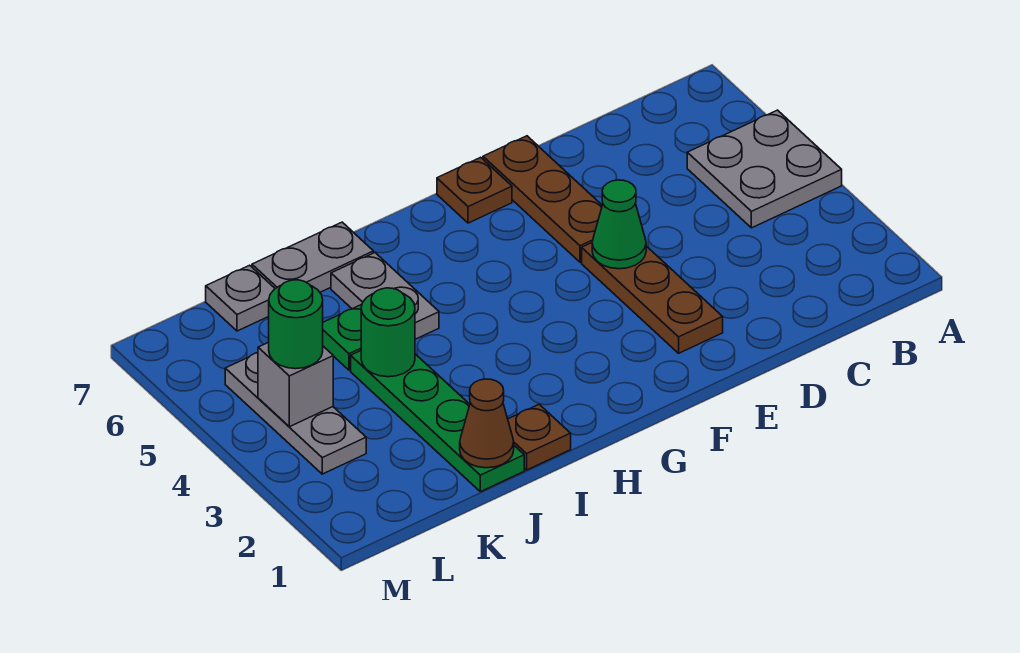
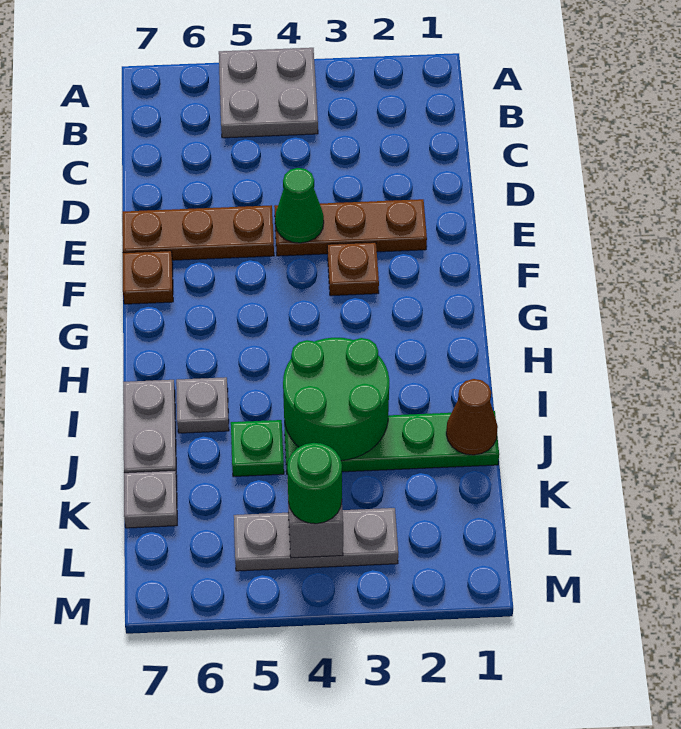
brown 1x1 plate [508,404,571,470] -> brown 1x1 plate moved to [327,242,379,296]
grey 1x2 plate [331,253,439,339] -> grey 1x1 plate [176,377,229,433]
green 1x1 round brick [361,288,415,377] -> green 2x2 round brick [283,338,389,461]

